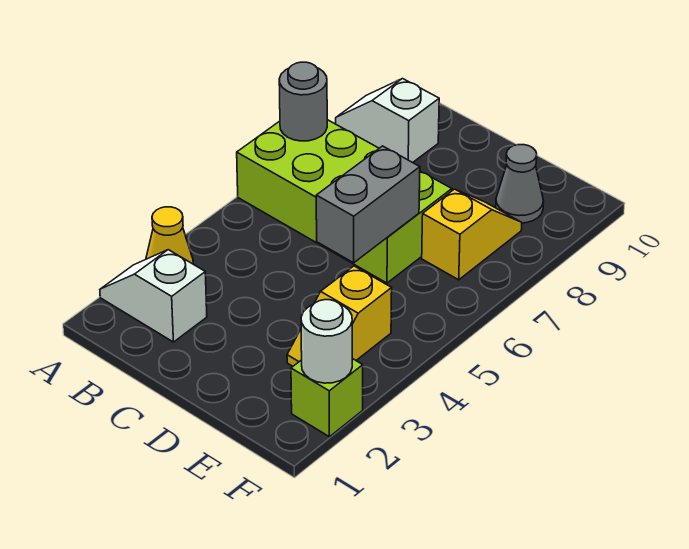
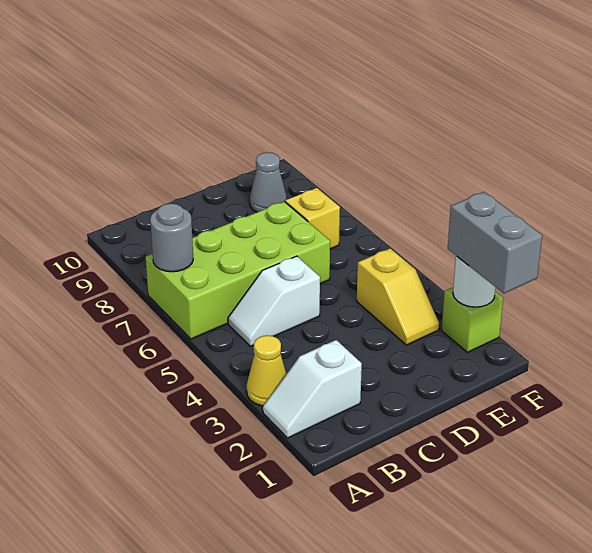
white 1x2 slope [336,79,439,163] -> white 1x2 slope moved to [228,256,320,346]
grey 1x2 brick [316,146,420,263] -> grey 1x2 brick moved to [448,192,542,294]

